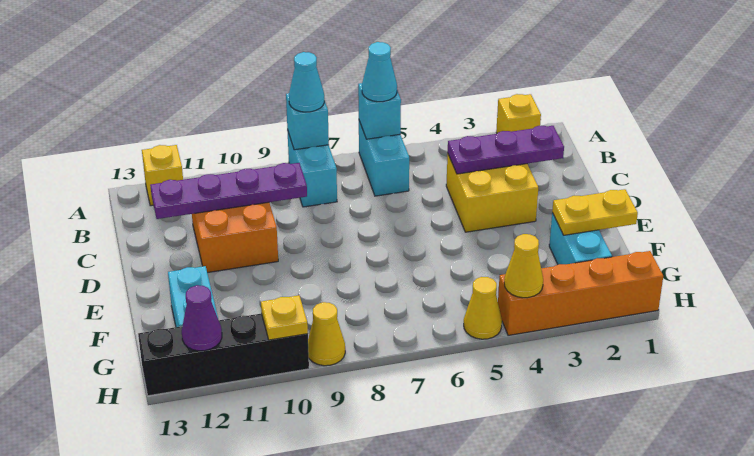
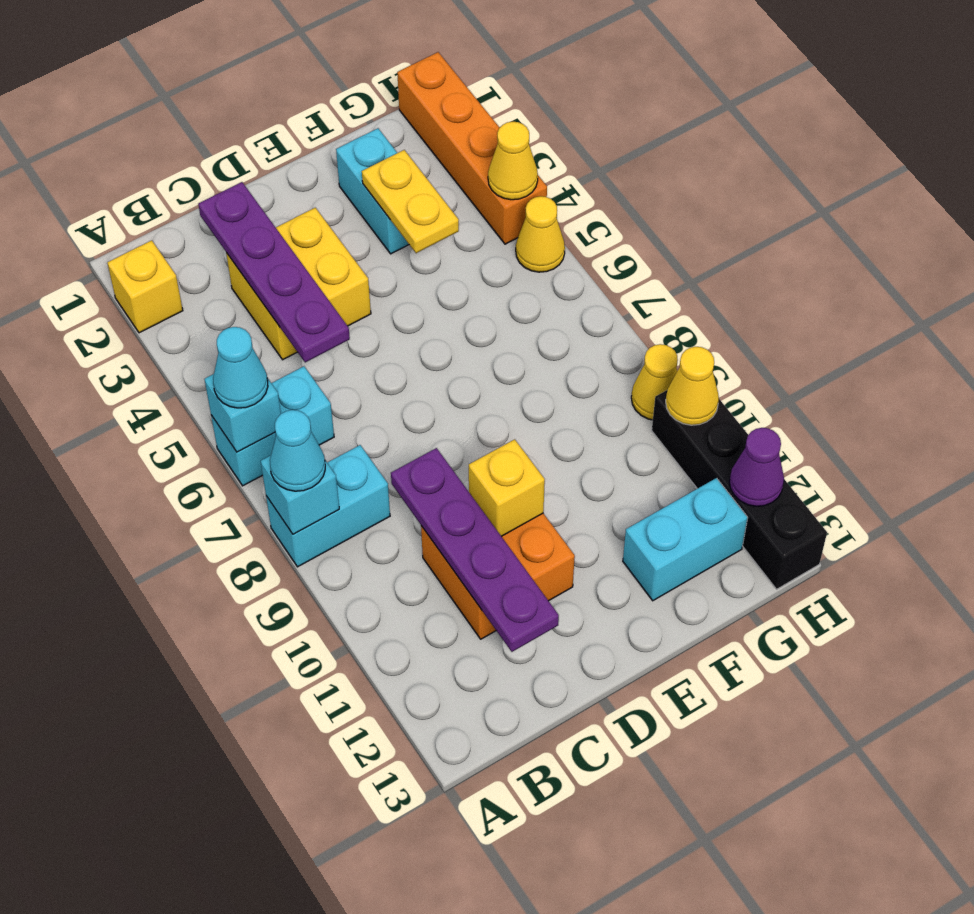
yellow 1x1 brick [142,145,183,206] -> yellow 1x1 brick moved to [469,439,545,536]
purple 1x3 plate [448,126,564,174] -> purple 1x4 plate [198,182,350,362]
yellow 1x2 plate [552,189,638,235] -> yellow 1x2 plate moved to [362,150,459,253]
cyan 1x2 brick [549,213,612,265] -> cyan 1x2 brick turned to [336,128,409,254]
yellow 1x1 plate [261,295,308,340] -> yellow 1x1 cone [666,347,719,425]

